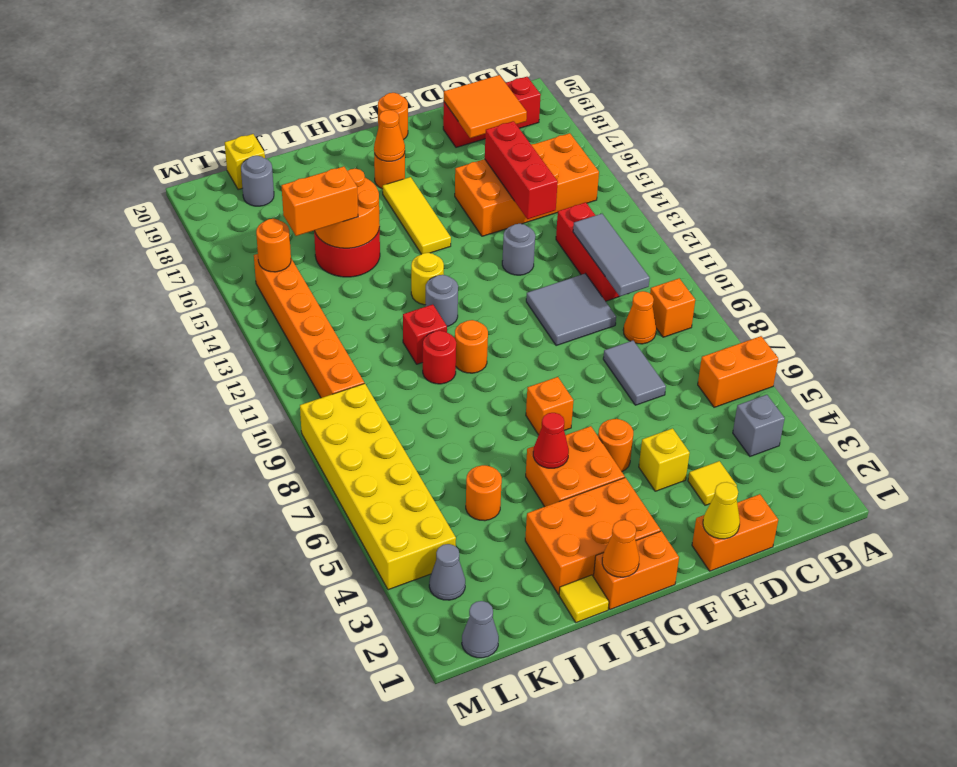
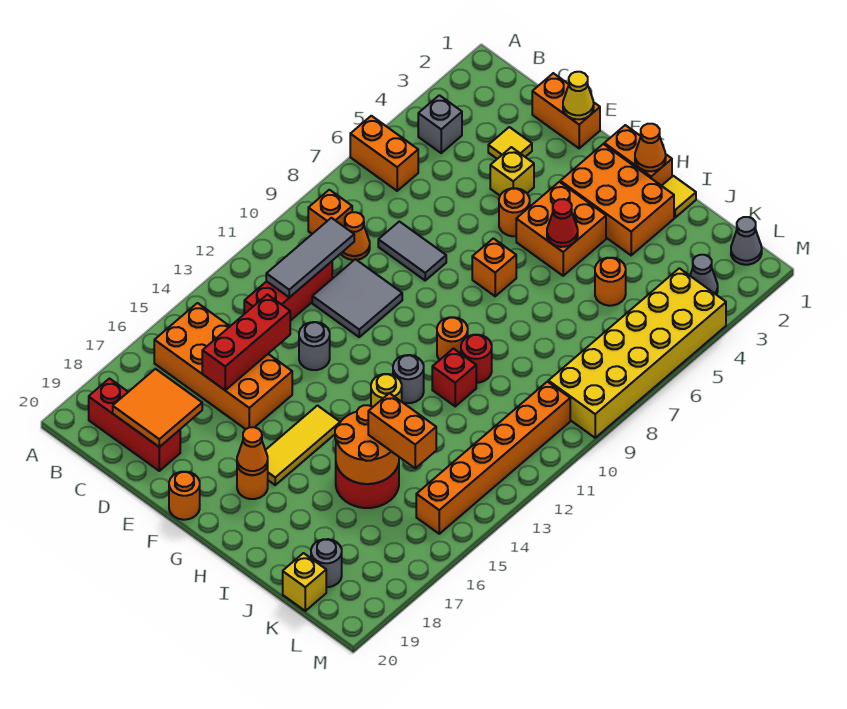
grey 1x2 tile [603,341,666,405] -> grey 1x2 tile turned to [378,221,446,280]
orange 1x1 round brick [256,219,291,272] -> none

